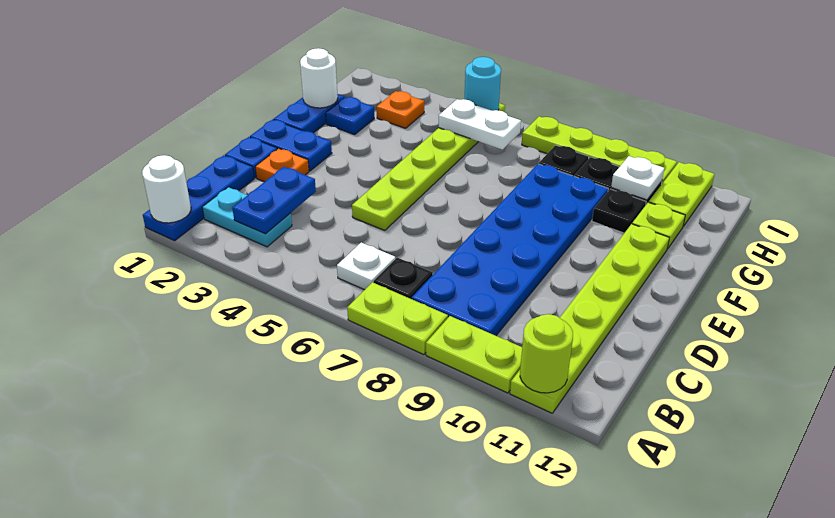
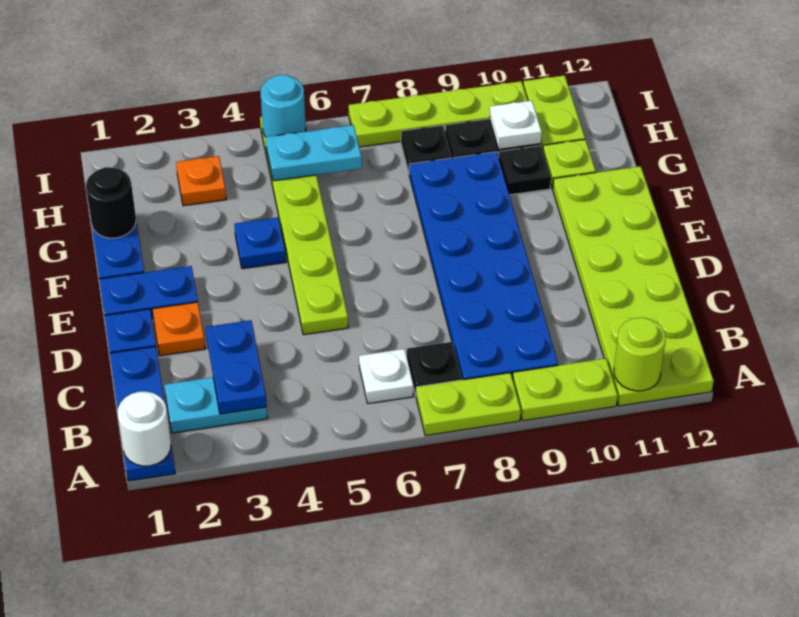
lime 1x6 plate [510,224,669,413] -> lime 2x6 plate [553,166,714,406]
white 1x1 round brick [300,48,338,108] -> black 1x1 round brick [86,167,136,238]
blue 1x1 plate [326,97,374,135] -> blue 1x1 plate moved to [234,217,286,269]
white 1x2 plate [439,99,521,150] -> cyan 1x2 plate [266,125,362,181]

